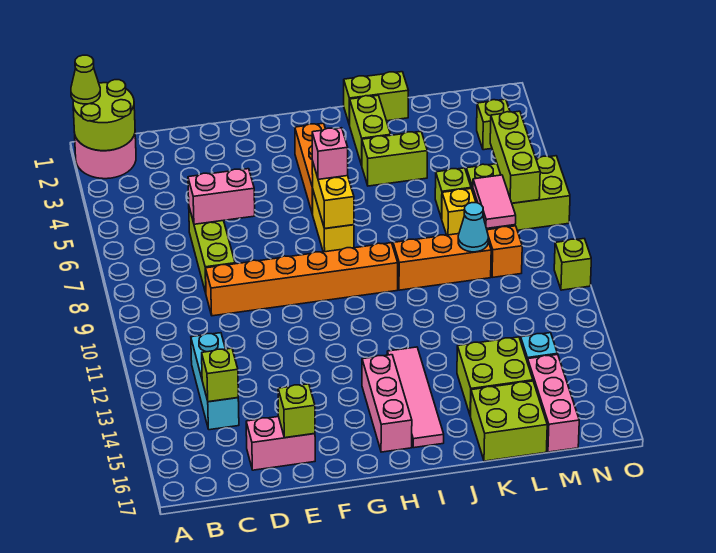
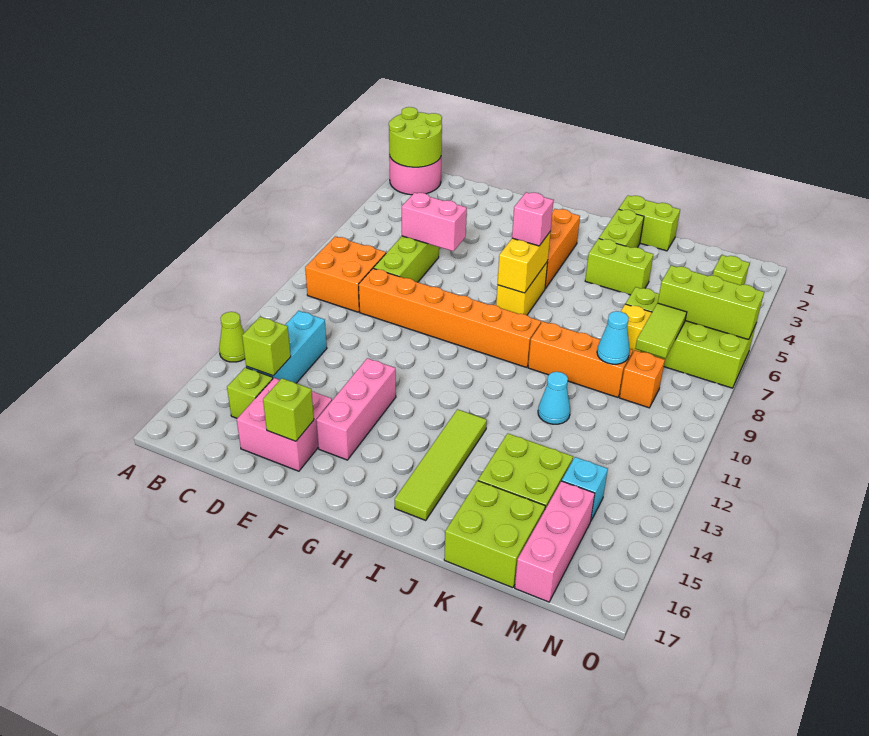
lime 1x1 cone [71,55,100,104] -> lime 1x1 cone moved to [219,312,245,362]
none -> orange 2x2 brick [305,237,386,312]
pink 1x2 brick [246,417,315,470] -> pink 2x2 brick [237,378,332,471]
pink 1x3 brick [362,355,412,452] -> pink 1x3 brick moved to [316,358,396,460]
pink 1x4 tile [387,347,444,448] -> lime 1x4 tile [395,409,487,520]
none -> cyan 1x1 cone [538,372,570,424]
pink 1x2 tile [473,175,516,228] -> lime 1x2 tile [635,303,687,358]
lime 1x3 brick [490,111,540,203] -> lime 1x3 brick turned to [658,265,764,340]
lime 1x1 brick [554,239,591,290] -> lime 1x1 brick moved to [227,367,273,418]

